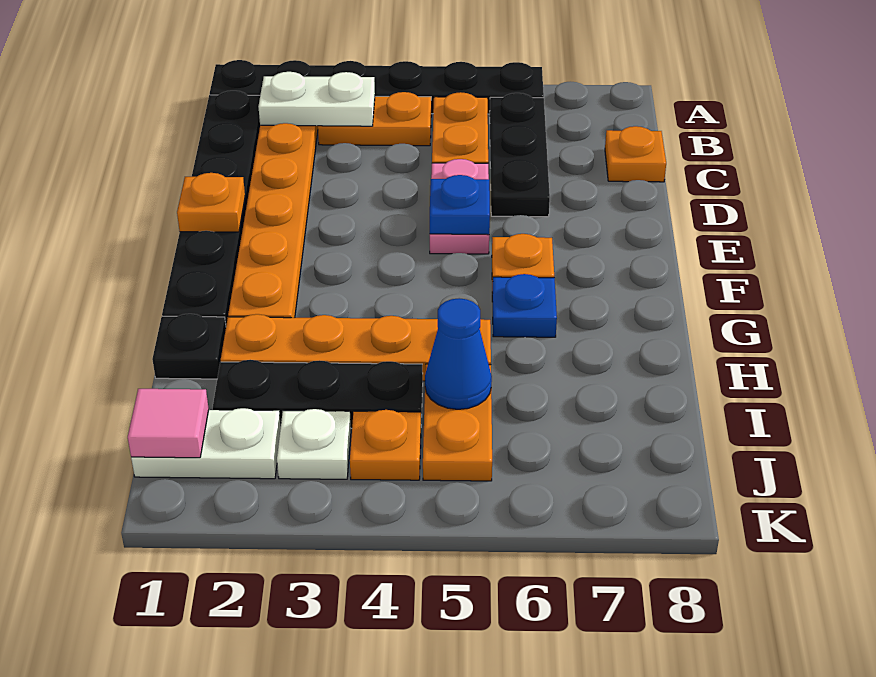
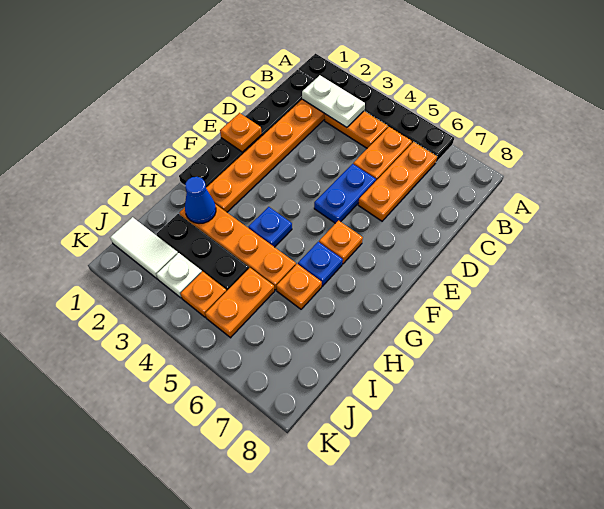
black 1x3 plate [490,93,550,217] -> orange 1x3 plate [358,142,437,221]
orange 1x1 plate [605,126,666,182] -> orange 1x1 plate moved to [276,264,322,309]
pink 1x2 plate [430,159,489,254] -> blue 1x2 plate [314,164,376,223]
blue 1x1 plate [430,175,490,235] -> blue 1x1 plate moved to [249,207,292,247]
black 1x1 plate [152,314,226,379] -> none
blue 1x1 cone [425,298,492,409] -> blue 1x1 cone moved to [185,177,216,223]
white 1x2 plate [131,408,281,479] -> white 1x2 tile [110,217,178,279]
pink 1x1 tile [128,389,209,458] -> none

